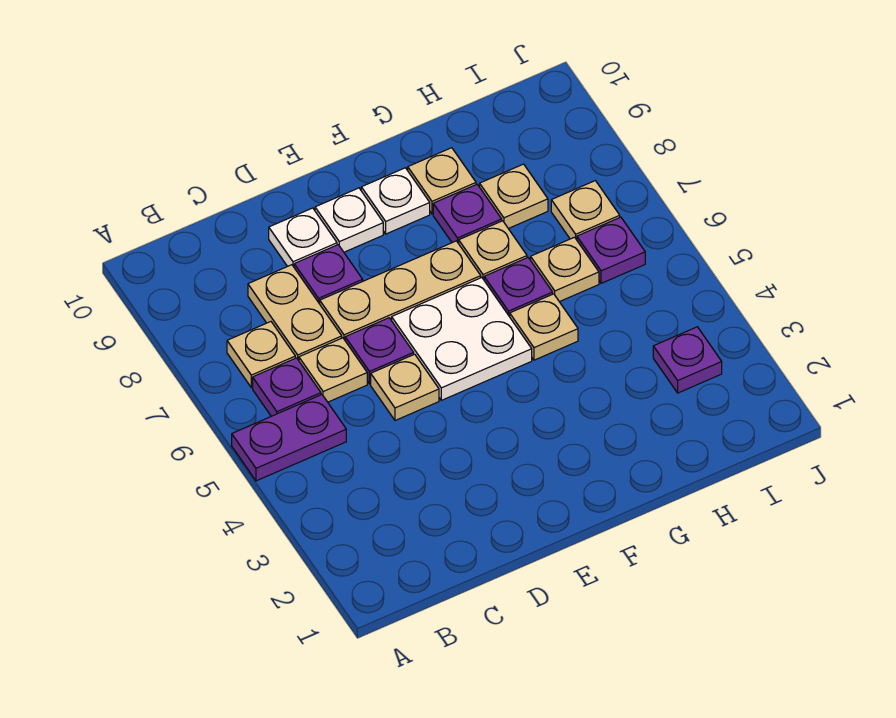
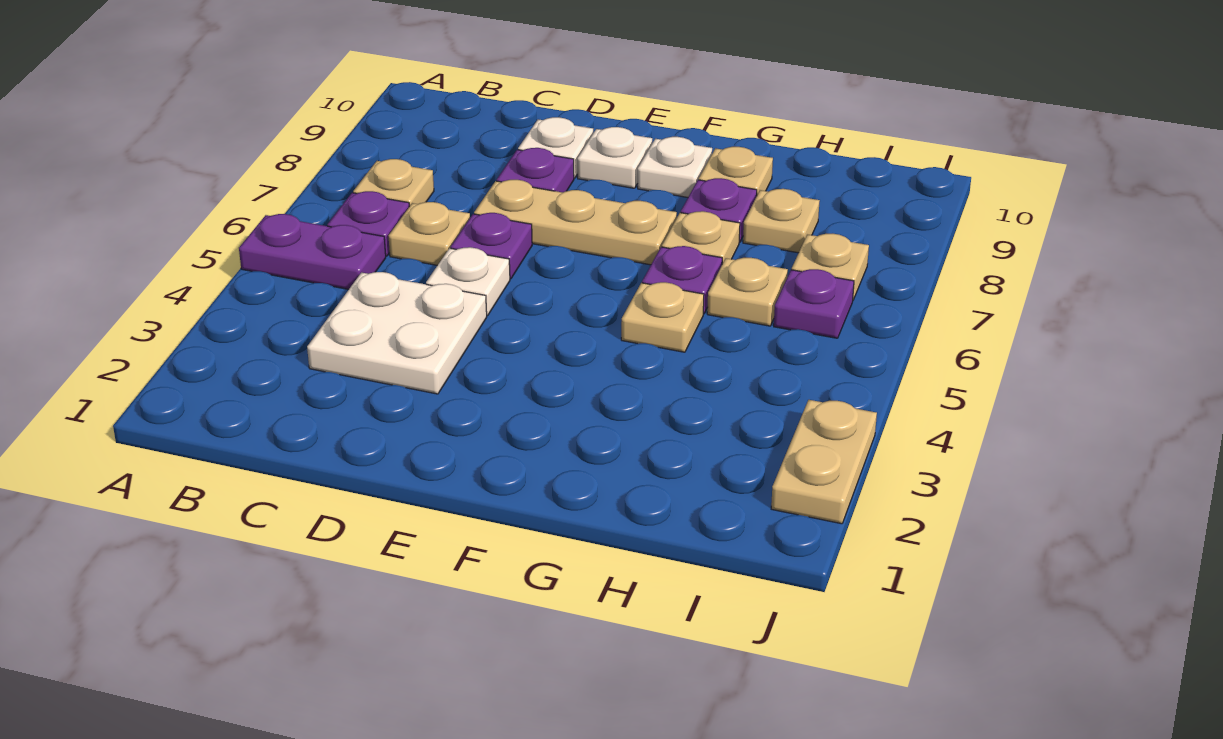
tan 1x2 plate [248,265,342,360] -> tan 1x2 plate moved to [771,400,877,524]
tan 1x1 plate [371,354,439,420] -> white 1x1 plate [426,247,510,315]
white 2x2 plate [392,278,532,400] -> white 2x2 plate moved to [307,272,487,394]
purple 1x1 plate [653,327,722,393] -> none

